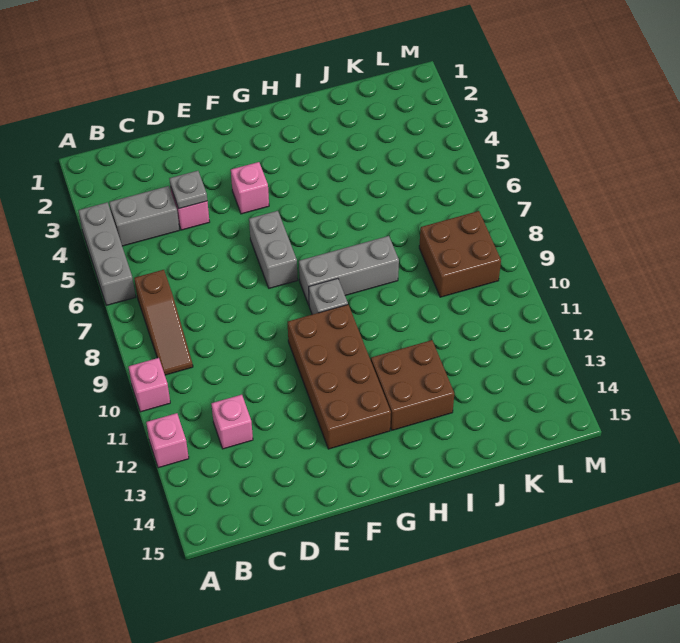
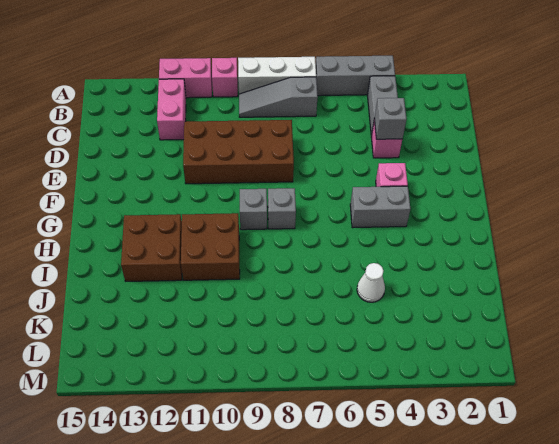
none -> white 1x3 brick [238,57,316,94]
pink 1x1 brick [146,413,189,468] -> pink 1x2 brick [159,58,212,98]
brown 1x3 slope [134,270,193,375] -> grey 1x3 slope [239,77,318,117]
pink 1x1 brick [211,395,253,449] -> pink 1x2 brick [157,79,186,140]
grey 1x1 plate [169,171,207,209] -> grey 1x1 brick [374,98,406,139]
grey 1x2 brick [249,211,298,288] -> grey 1x2 brick moved to [350,186,410,228]
brown 2x4 brick [288,305,391,449] -> brown 2x4 brick moved to [183,120,294,184]
grey 1x3 brick [299,236,399,305] -> grey 1x1 brick [268,188,296,229]
none -> white 1x1 cone [357,263,385,302]
brown 2x2 brick [419,211,501,297] -> brown 2x2 brick moved to [181,213,240,280]

